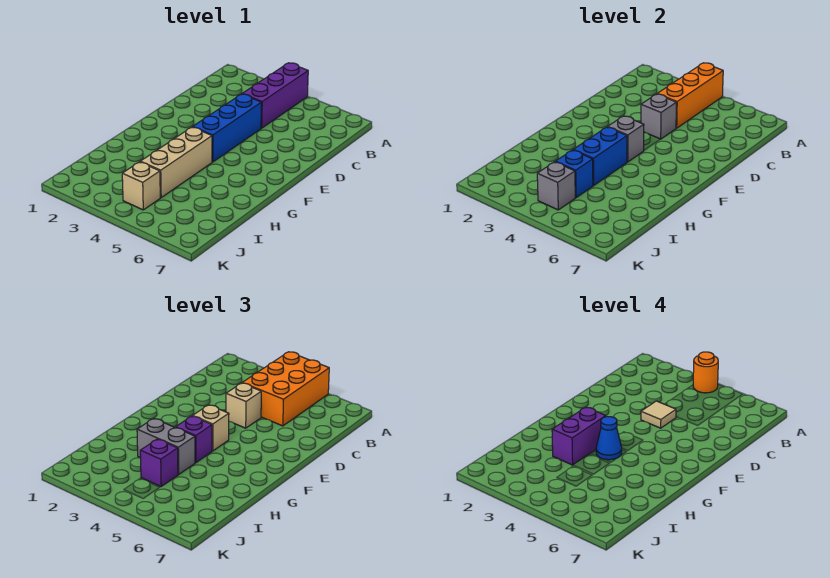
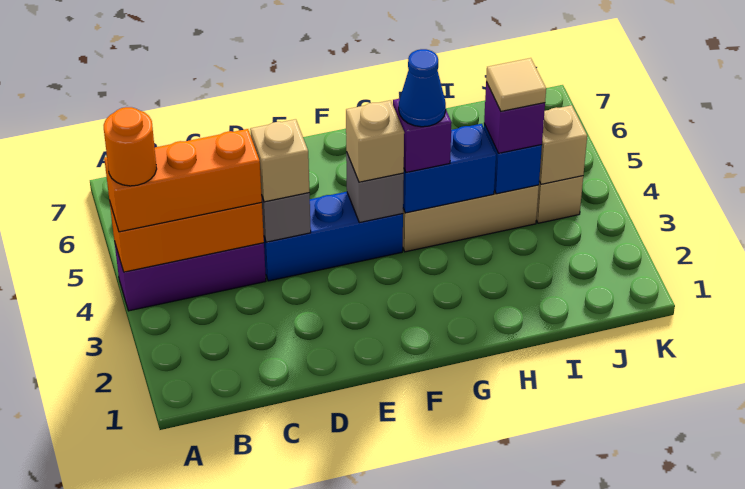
orange 2x3 brick [243,352,329,426] -> orange 1x3 brick [104,129,262,232]
tan 1x1 tile [641,401,676,428] -> tan 1x1 tile moved to [486,58,546,111]
purple 1x2 brick [552,407,606,465] -> none
grey 1x2 brick [137,418,195,474] -> none
grey 1x1 brick [537,162,575,210] -> tan 1x1 brick [539,105,587,184]

